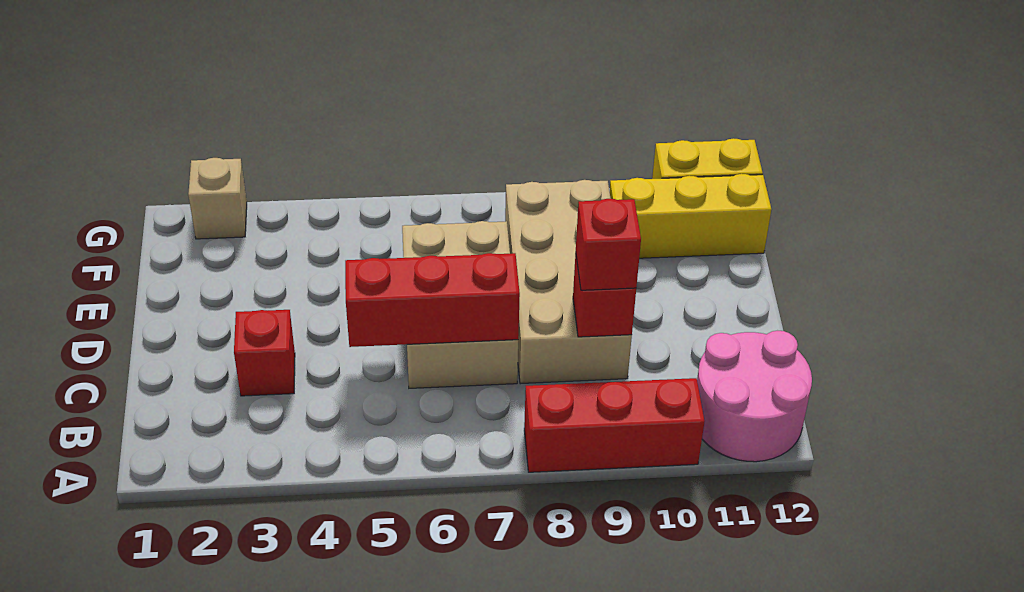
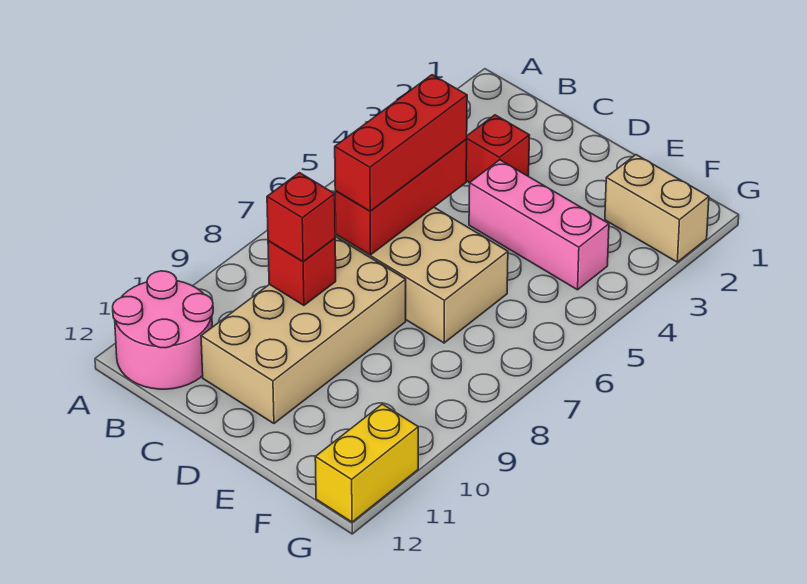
red 1x3 brick [524,378,705,472] -> red 1x3 brick moved to [335,75,467,211]
tan 2x4 brick [505,180,632,384] -> tan 2x4 brick turned to [201,236,406,423]
none -> pink 1x3 brick [469,160,609,290]
yellow 1x3 brick [610,174,771,258] -> none
tan 1x1 brick [188,158,247,239] -> tan 1x2 brick [605,155,709,262]

